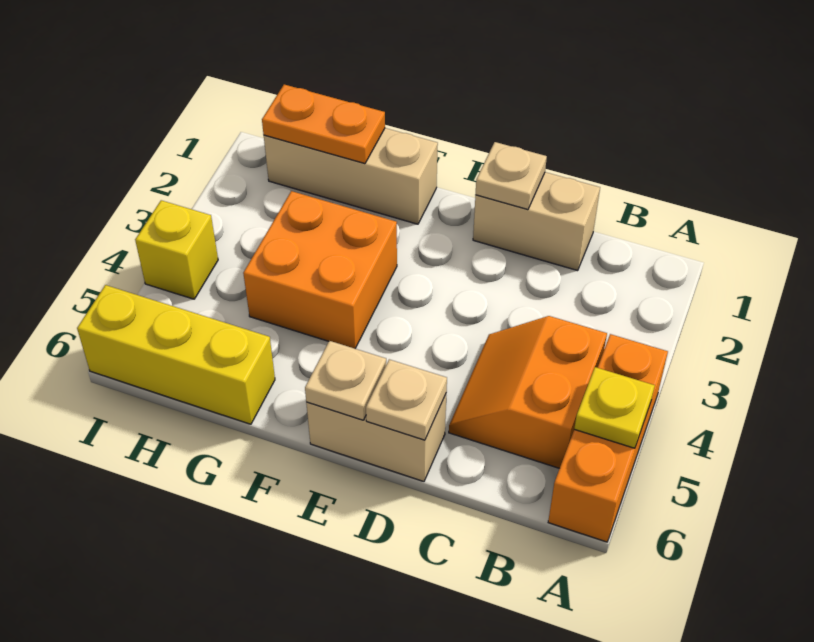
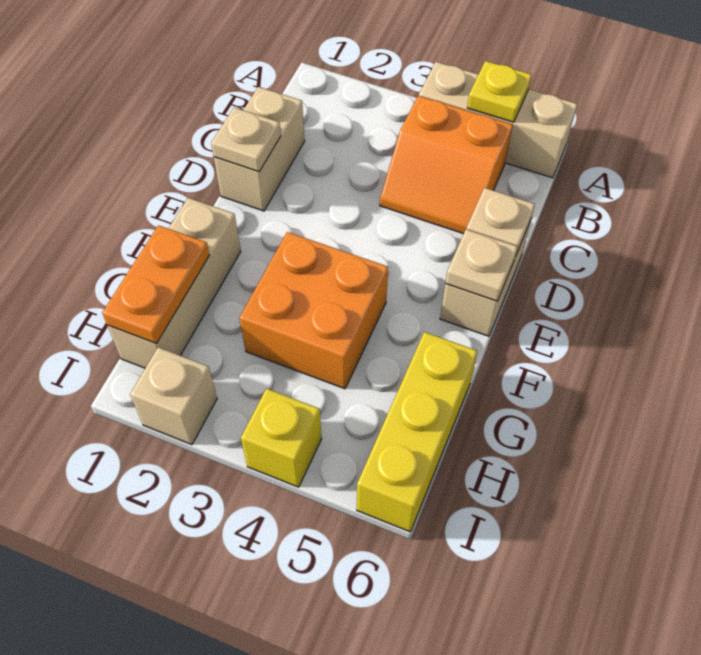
orange 1x3 brick [548,334,668,542] -> tan 1x3 brick [419,62,577,178]
none -> tan 1x1 brick [130,347,217,445]

